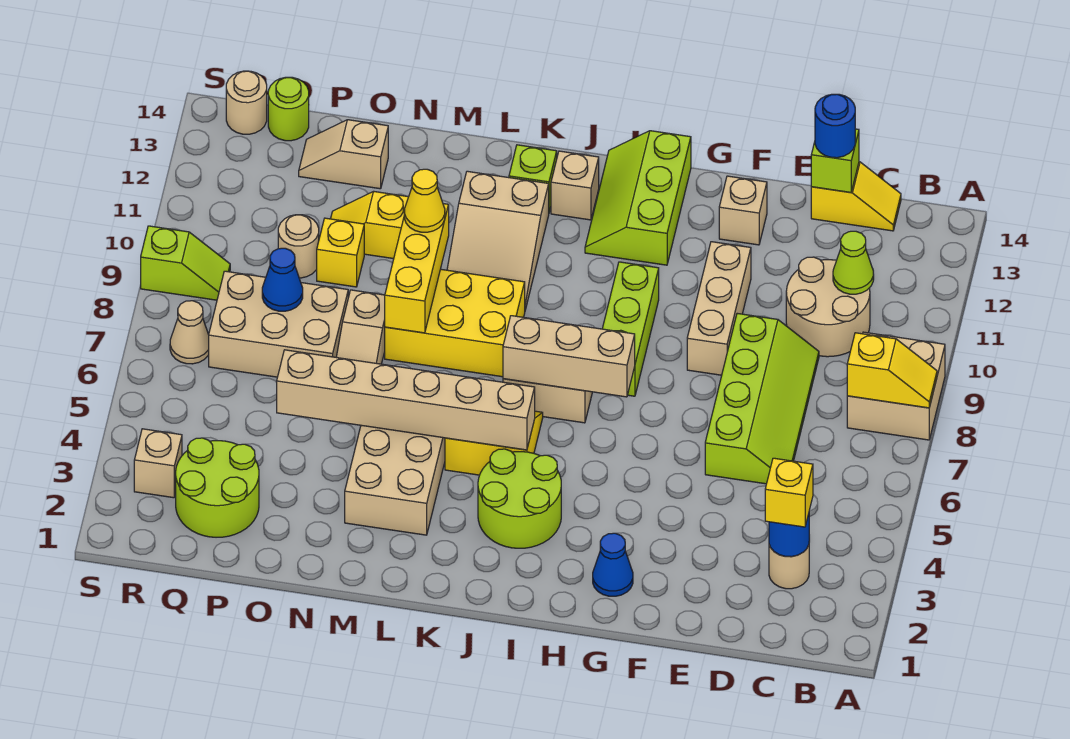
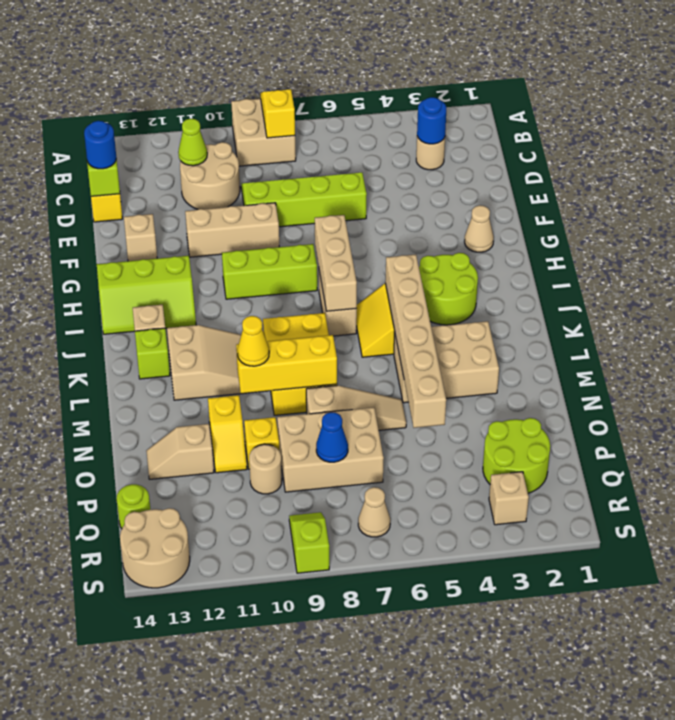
yellow 1x1 brick [765,458,813,527] -> none
blue 1x1 cone [593,533,633,596] -> tan 1x1 cone [465,205,494,252]
tan 2x3 brick [209,271,348,377] -> tan 2x3 brick turned to [277,407,384,492]
tan 1x2 slope [299,120,388,189] -> tan 1x2 slope turned to [146,424,214,479]
tan 1x1 round brick [226,71,267,134] -> tan 2x2 round brick [120,508,190,588]

